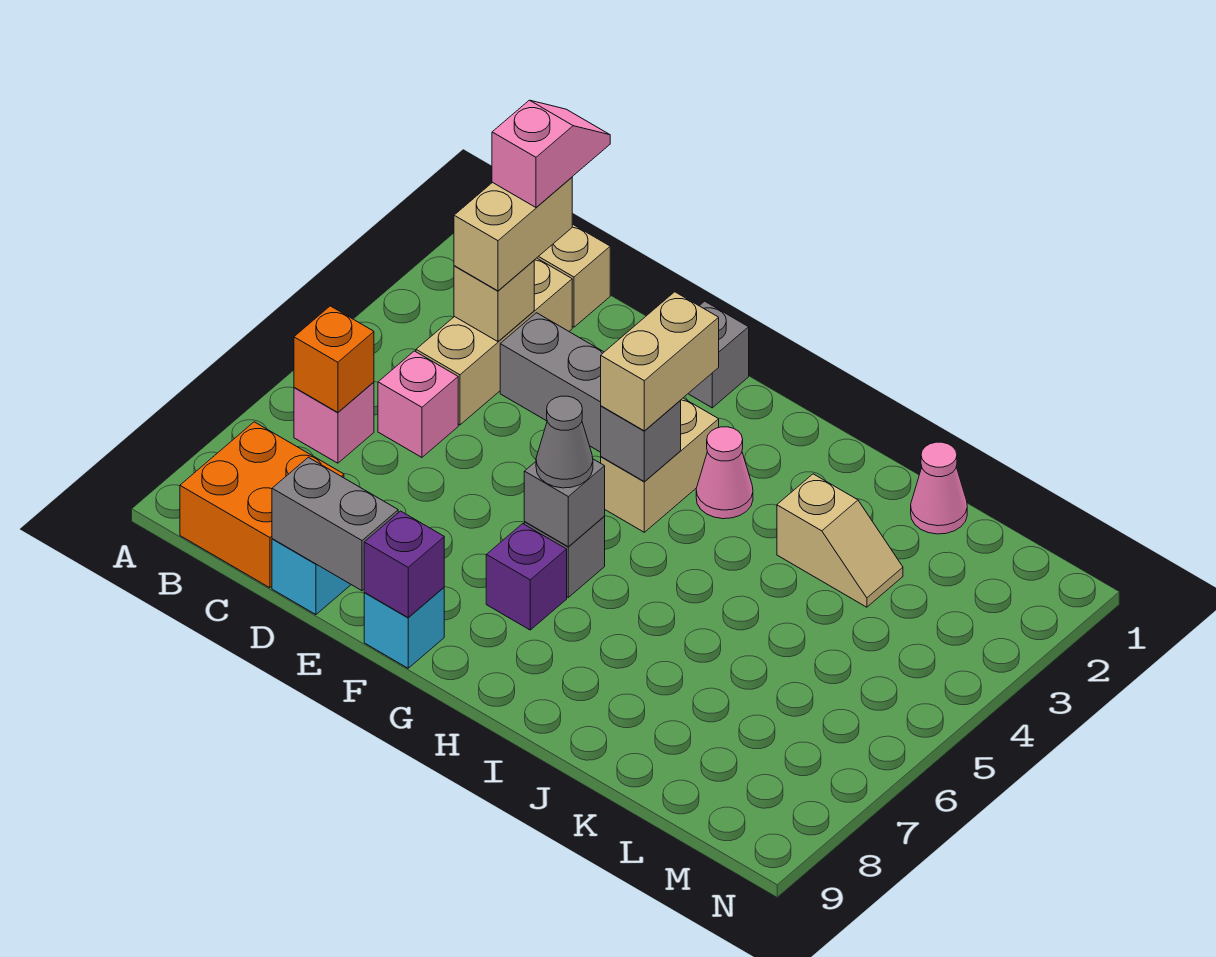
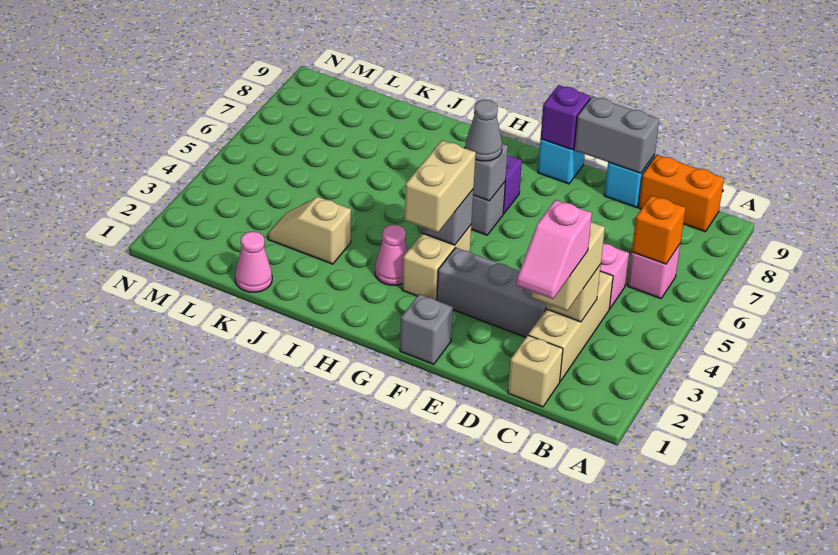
orange 2x2 brick [180,422,344,588] -> orange 1x2 brick [638,155,724,232]

